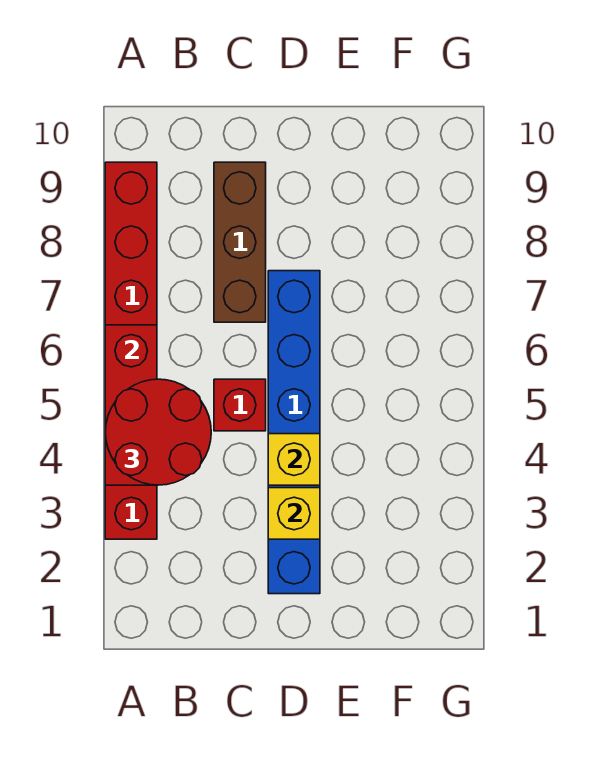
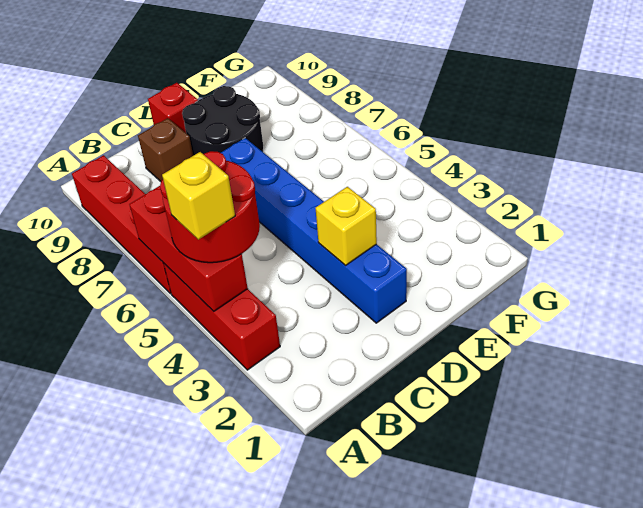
red 1x1 brick [214,379,266,431] -> red 1x1 brick moved to [148,83,198,133]
brown 1x3 brick [214,162,266,322] -> brown 1x1 brick [138,118,193,181]
yellow 1x1 brick [268,434,320,485] -> yellow 1x1 brick moved to [162,152,235,240]
none -> black 2x2 round brick [182,86,264,156]

